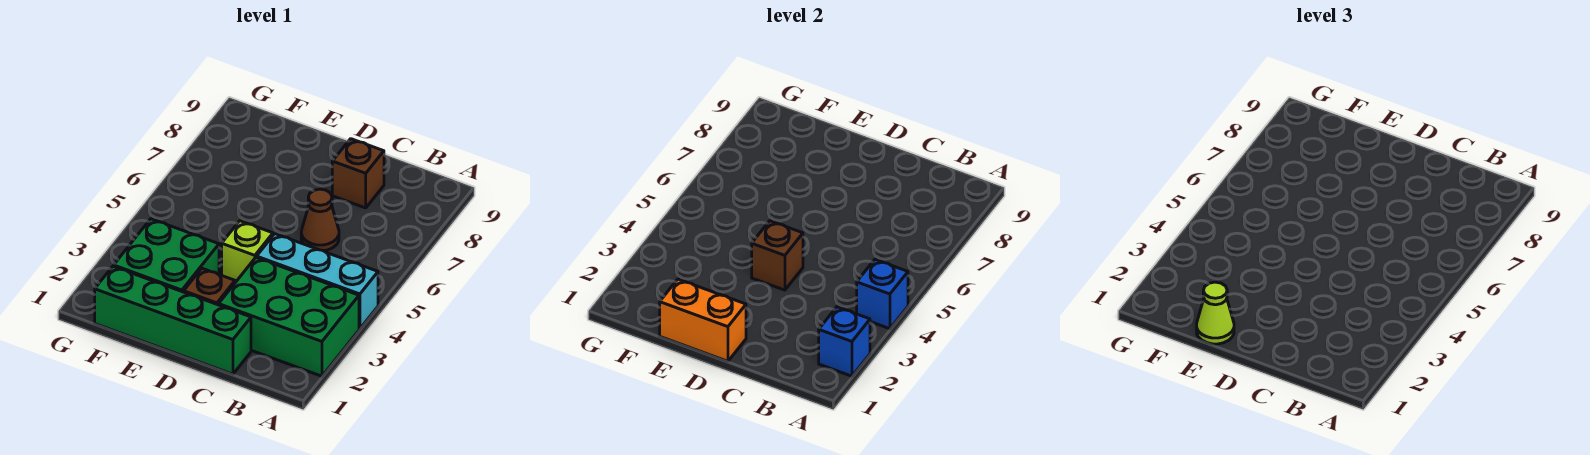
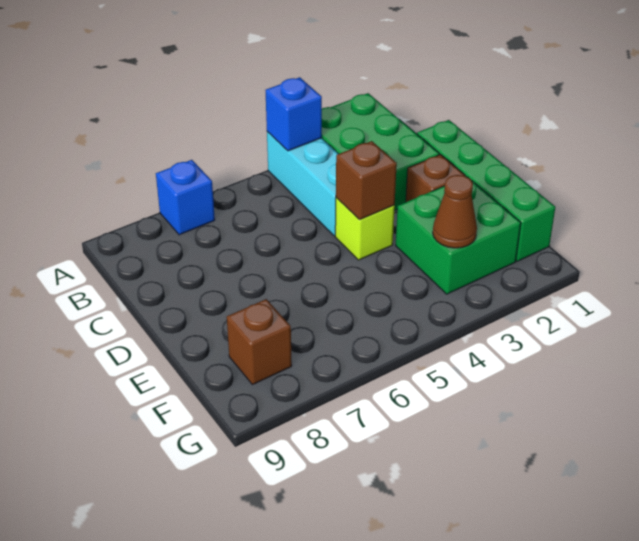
blue 1x1 brick [819,307,870,376] -> blue 1x1 brick moved to [156,160,215,235]
brown 1x1 cone [301,189,339,251] -> brown 1x1 cone moved to [433,175,477,248]
brown 1x1 brick [332,139,384,208] -> brown 1x1 brick moved to [227,299,292,385]
orange 1x2 brick [660,279,746,361] -> none
lime 1x1 cone [1197,282,1234,344] -> none

